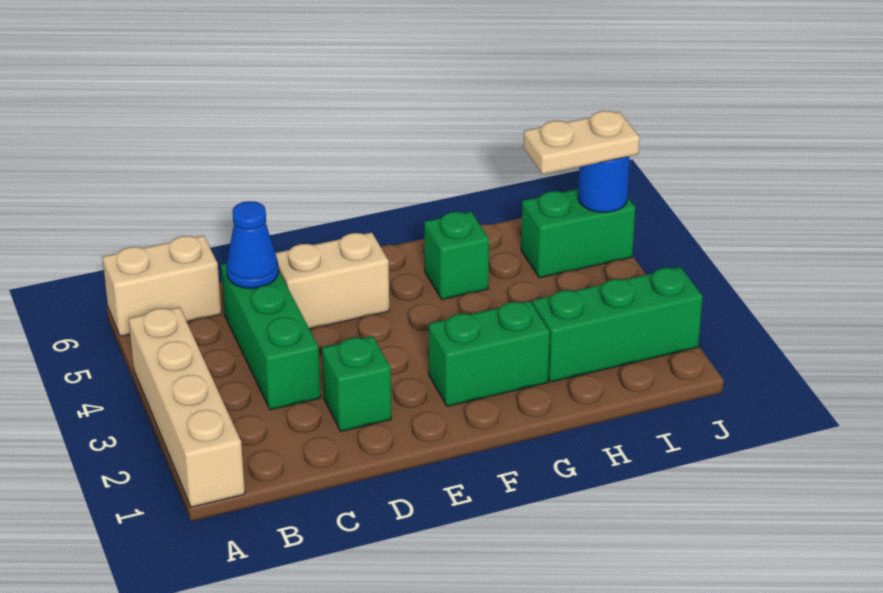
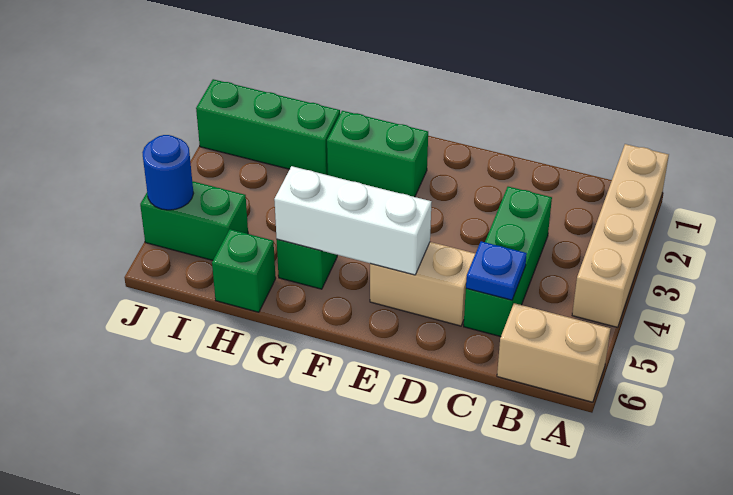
blue 1x1 cone [226,201,279,289] -> blue 1x1 plate [466,241,527,300]
green 1x1 brick [322,336,391,431] -> green 1x1 brick moved to [212,229,276,312]
none -> white 1x3 brick [274,166,431,275]
tan 1x2 plate [524,111,640,174] -> none

